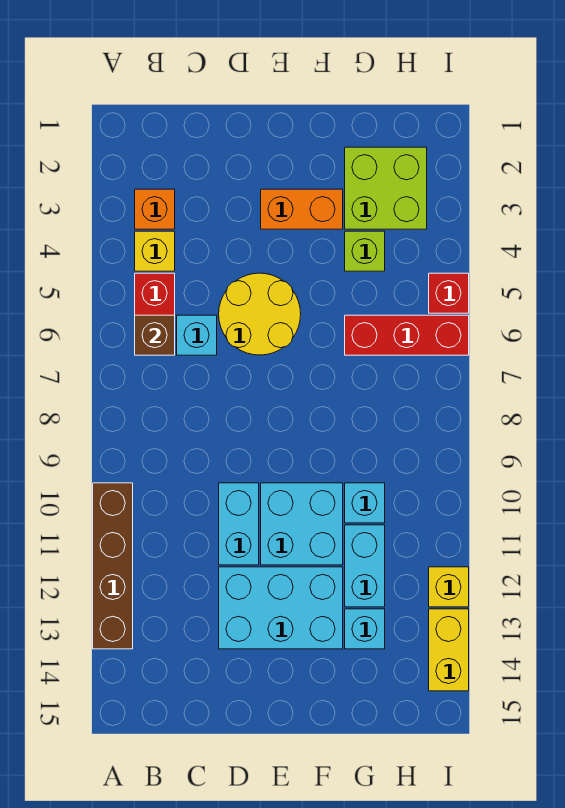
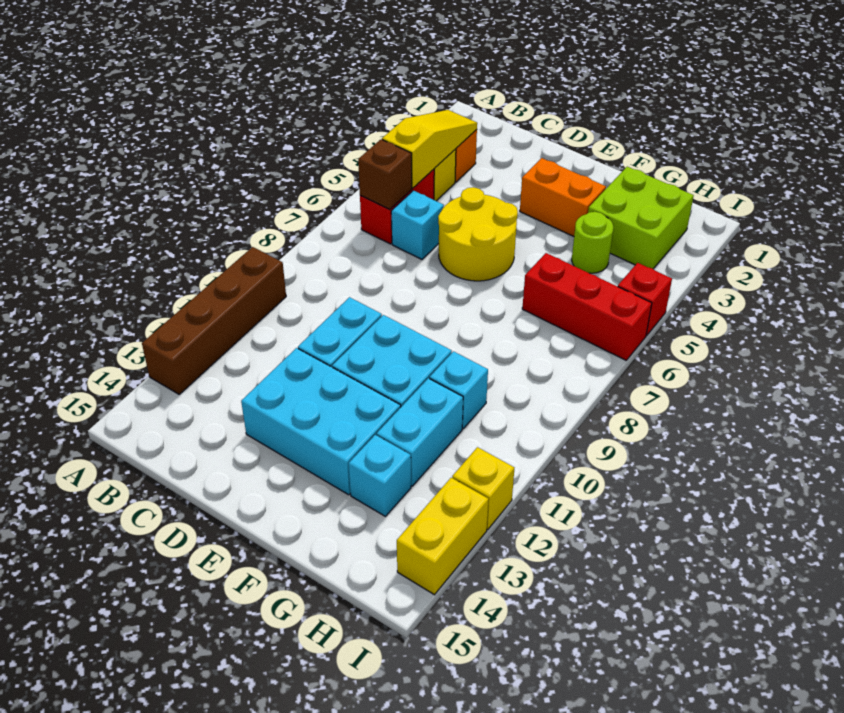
none -> yellow 1x3 slope [382,110,477,188]
lime 1x1 brick [345,231,385,271] -> lime 1x1 round brick [572,212,613,273]

